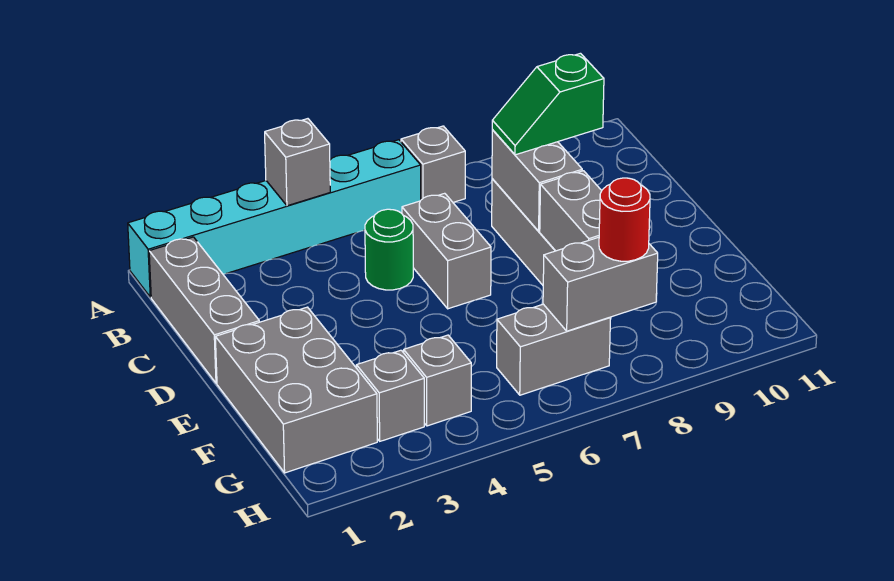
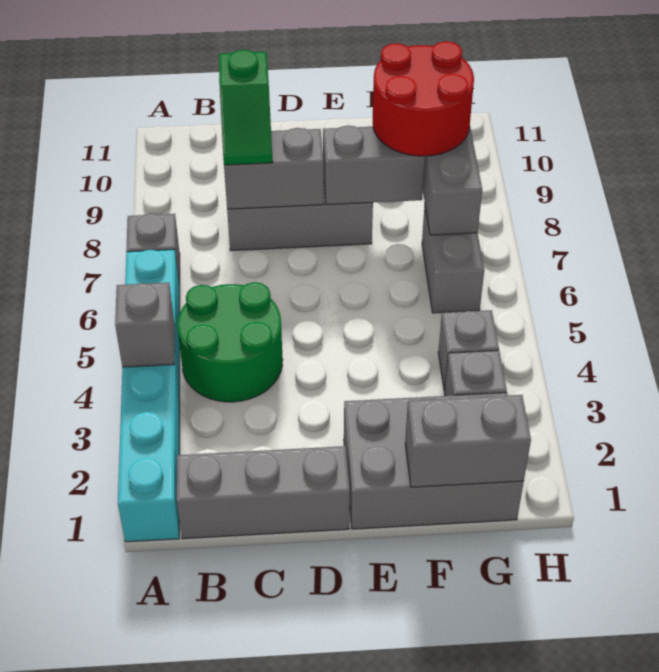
green 1x1 round brick [365,209,413,290] -> green 2x2 round brick [177,282,283,402]
grey 1x2 brick [402,193,491,309] -> grey 1x2 brick moved to [405,395,531,487]
red 1x1 round brick [599,178,650,261] -> red 2x2 round brick [373,41,474,156]

